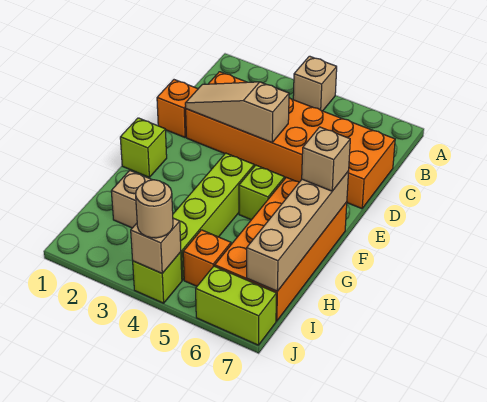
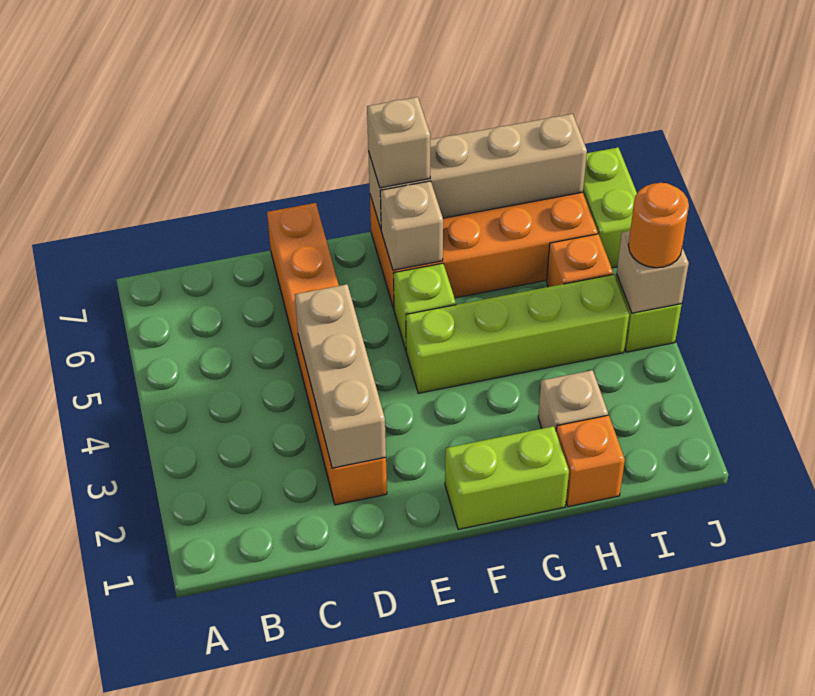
tan 1x1 brick [293,56,337,111] -> tan 1x1 brick moved to [380,181,443,270]
orange 2x6 brick [186,72,395,209] -> orange 1x6 brick [267,203,387,505]
orange 1x1 brick [157,80,198,137] -> orange 1x1 brick moved to [556,415,625,507]
tan 1x3 slope [185,82,289,142] -> tan 1x3 brick [295,284,386,468]
lime 1x1 brick [120,118,167,177] -> lime 1x2 brick [445,426,569,529]
tan 1x1 round brick [136,180,173,238] -> orange 1x1 round brick [628,183,689,268]

